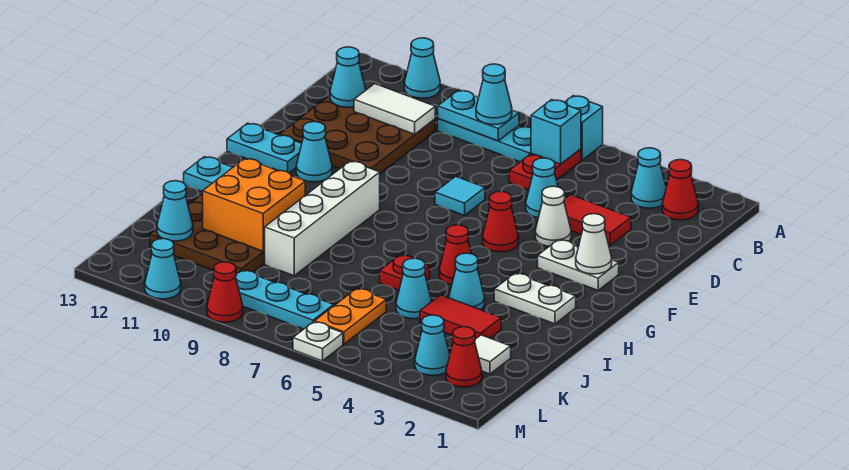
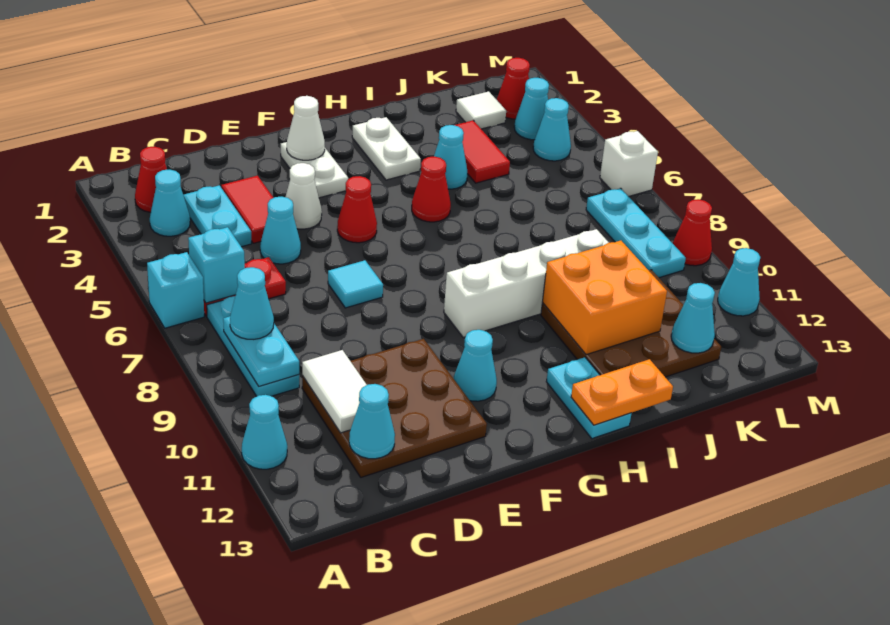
cyan 1x2 plate [227,123,302,173] -> cyan 1x2 plate moved to [183,185,251,247]
red 1x1 plate [380,255,430,290] -> none
cyan 1x1 cone [396,258,432,319] -> cyan 1x1 cone moved to [533,98,571,161]
orange 1x2 plate [315,289,386,344] -> orange 1x2 plate moved to [571,359,673,425]
white 1x1 plate [293,322,343,361] -> white 1x1 brick [600,131,658,196]

